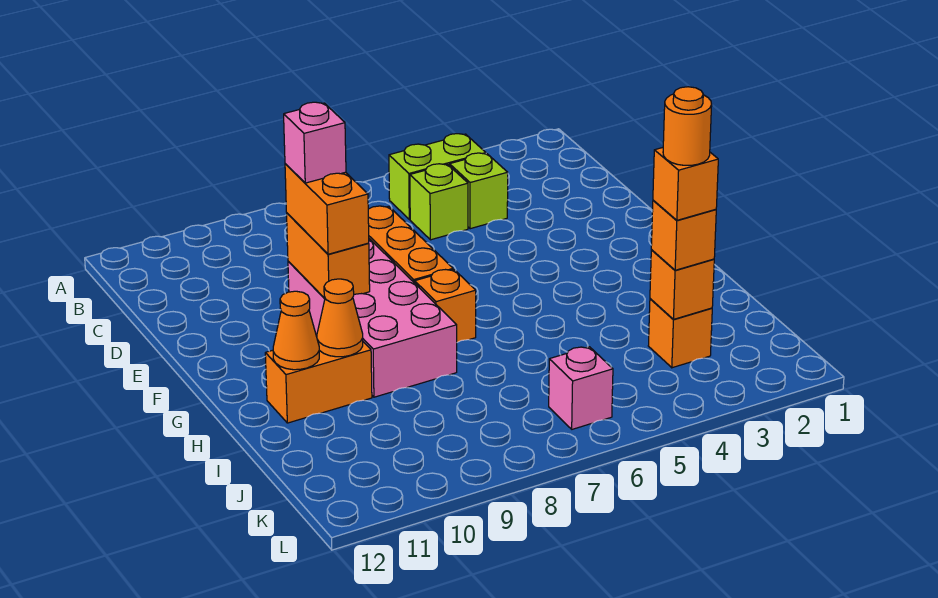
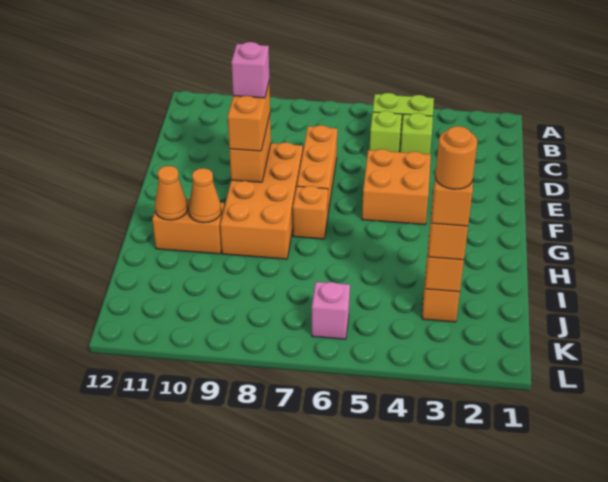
none -> orange 2x2 brick [362,149,431,225]
pink 2x4 brick [288,239,457,397] -> orange 2x4 brick [220,142,303,259]

